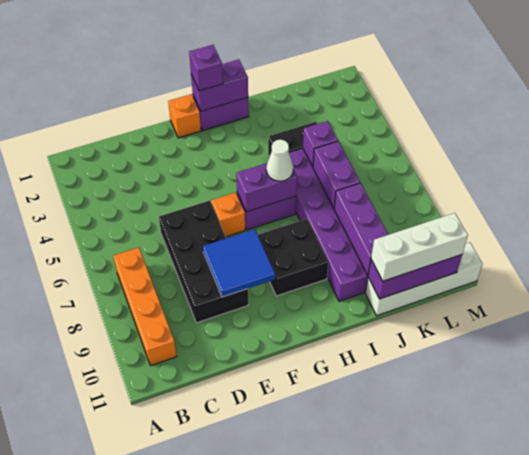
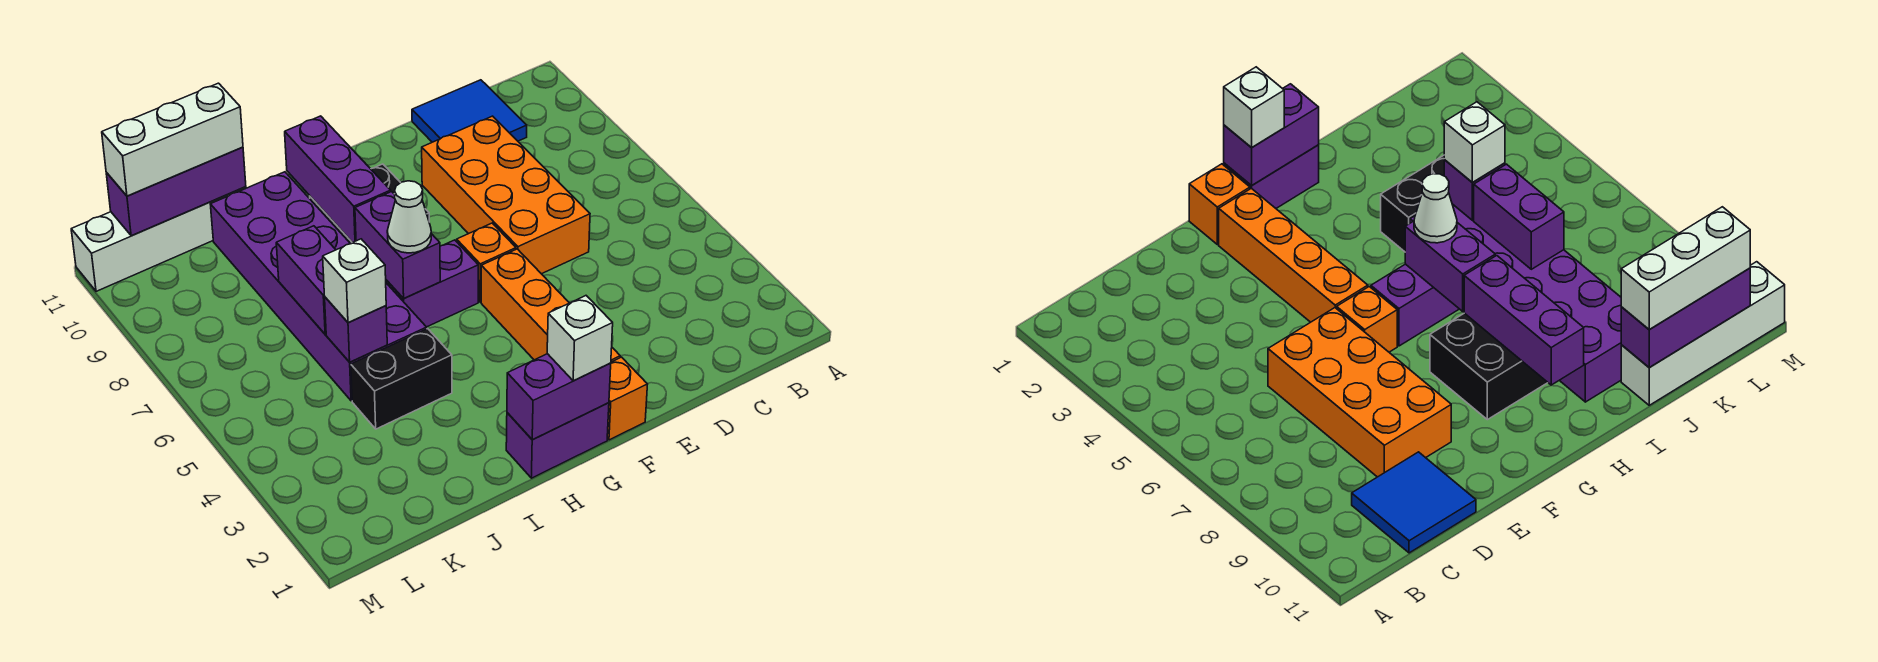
orange 1x4 brick [113,247,177,366] -> orange 1x4 brick moved to [481,249,620,362]
black 2x4 brick [159,201,248,323] -> orange 2x4 brick [422,116,590,274]
blue 2x2 tile [203,229,275,297] -> blue 2x2 tile moved to [412,80,527,142]
purple 1x1 brick [189,45,223,91] -> white 1x1 brick [547,296,613,381]
purple 1x2 brick [236,163,297,212] -> purple 1x2 brick turned to [355,192,440,299]
none -> white 1x1 brick [323,239,386,323]
purple 1x3 brick [334,183,388,275] -> purple 1x3 brick moved to [285,116,391,243]

